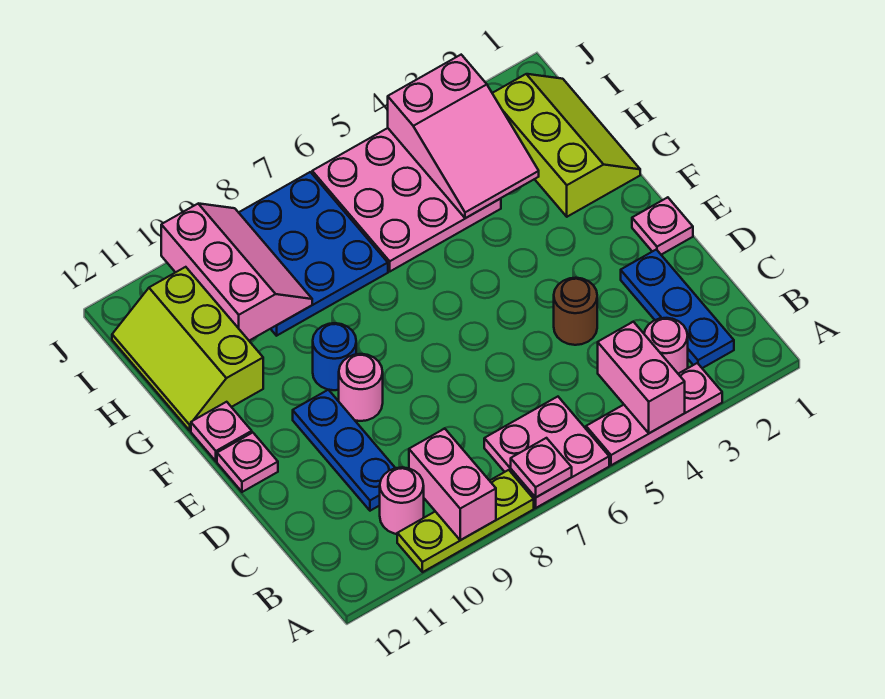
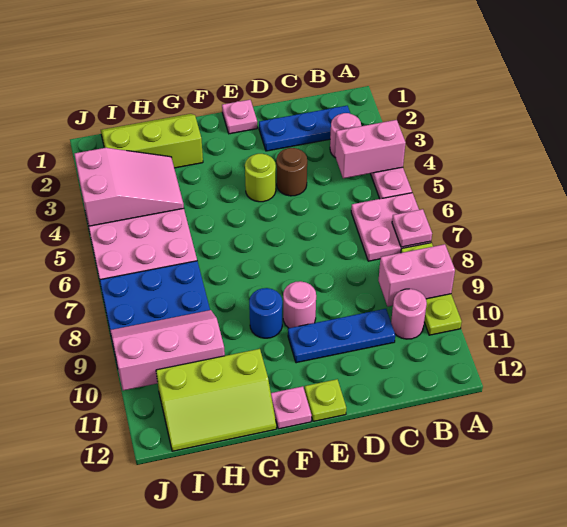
none -> lime 1x1 round brick [245,154,276,202]
pink 1x1 plate [217,433,278,492] -> lime 1x1 plate [305,379,346,421]

